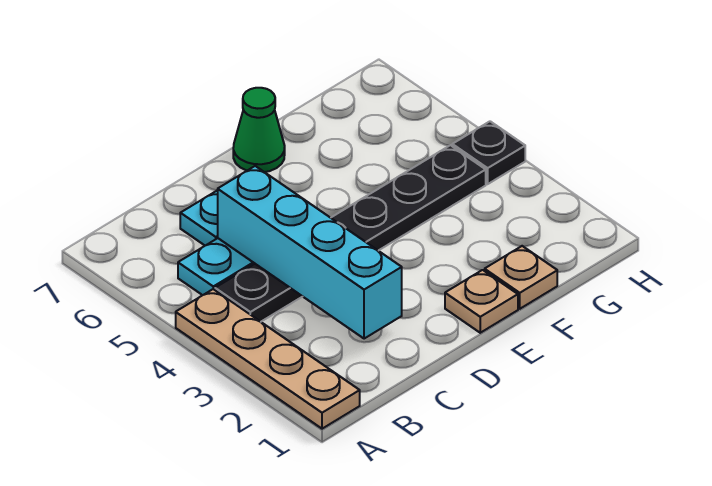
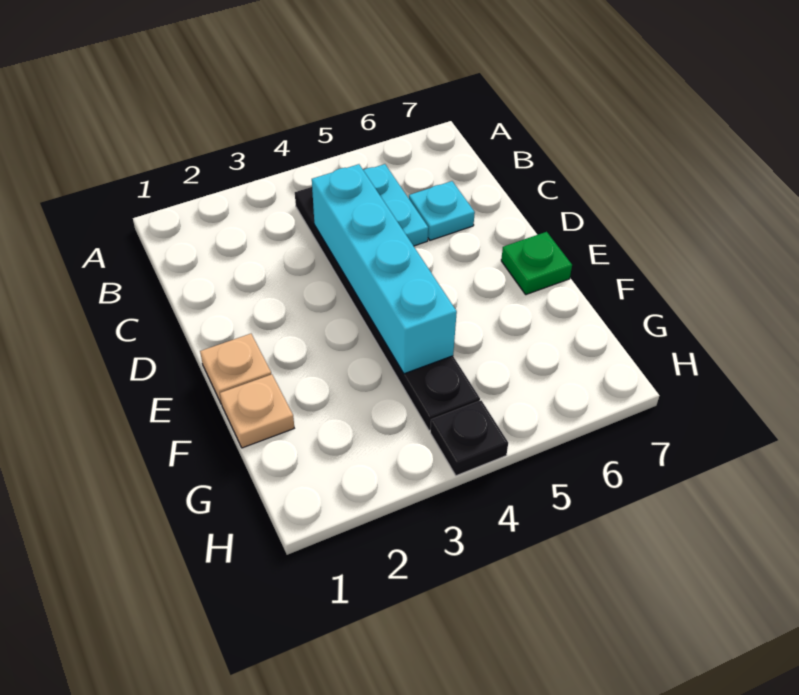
tan 1x4 plate [176,289,360,429] -> none
cyan 1x4 brick [218,166,402,339] -> cyan 1x4 brick turned to [312,164,457,374]
green 1x1 cone [233,88,285,172] -> green 1x1 plate [501,232,572,295]

